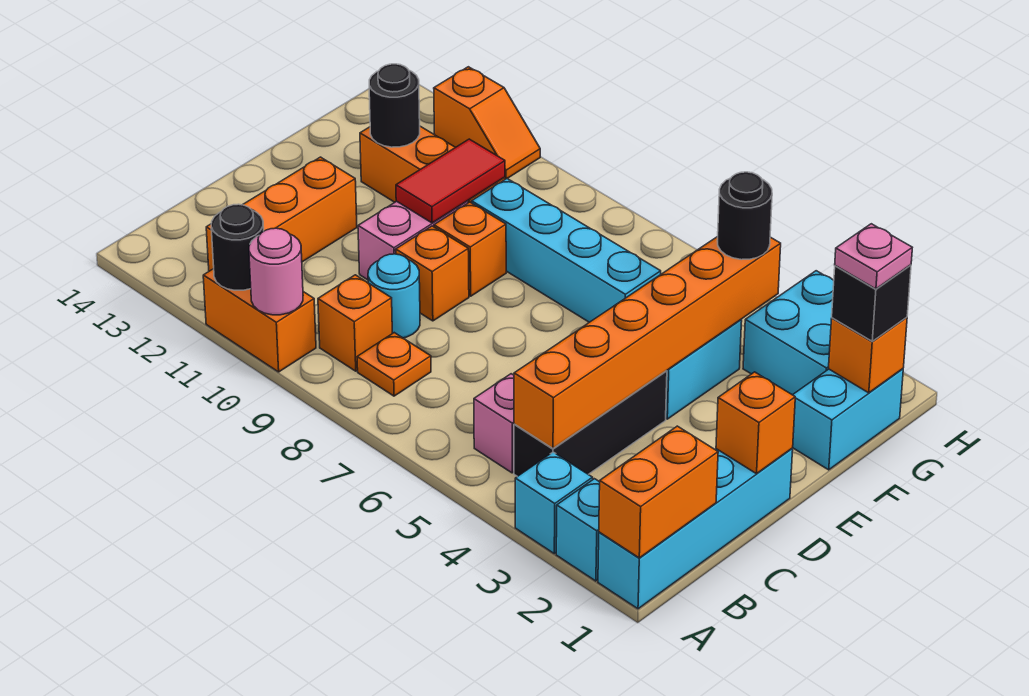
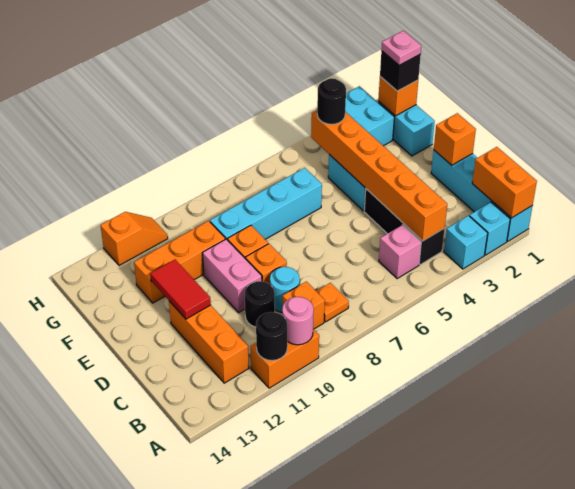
red 1x2 tile [396,139,505,223] -> red 1x2 tile moved to [150,260,211,319]
black 1x1 round brick [369,64,420,147] -> black 1x1 round brick moved to [245,281,275,327]

